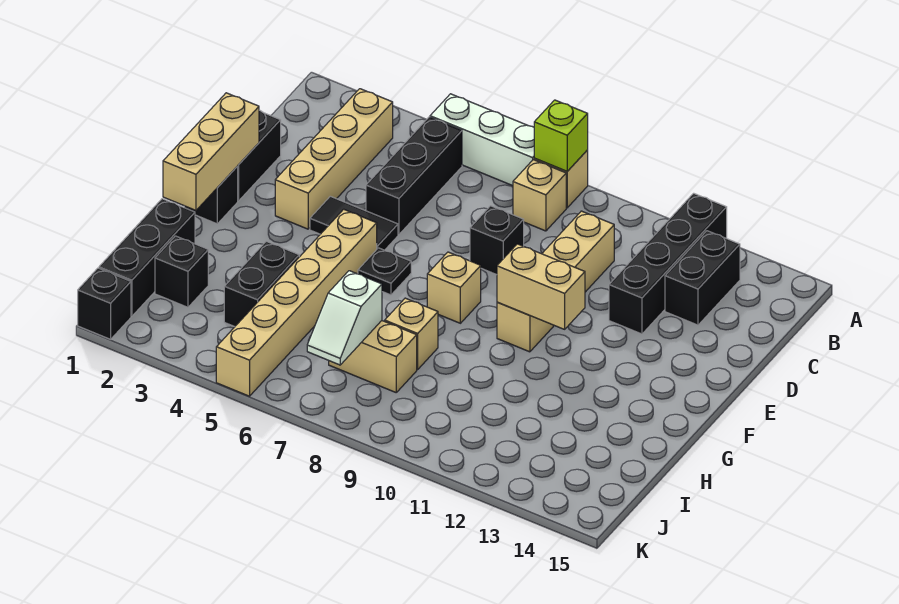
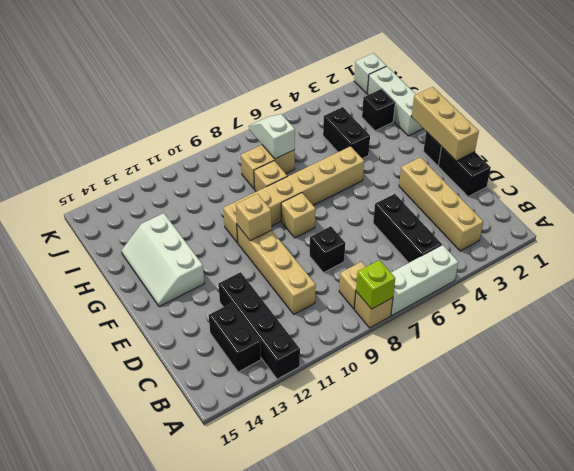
black 1x2 tile [310,196,398,250] -> none
tan 1x6 brick [216,209,377,396] -> tan 1x6 brick turned to [223,146,364,243]
black 1x1 plate [358,248,411,295] -> none
tan 1x2 brick [497,244,585,329] -> tan 1x1 brick [236,194,272,241]
none -> white 2x3 slope [121,213,205,307]
black 1x3 brick [99,199,195,316] -> white 1x3 brick [367,66,423,136]
black 1x1 brick [78,268,131,339] -> white 1x1 brick [354,53,386,94]

